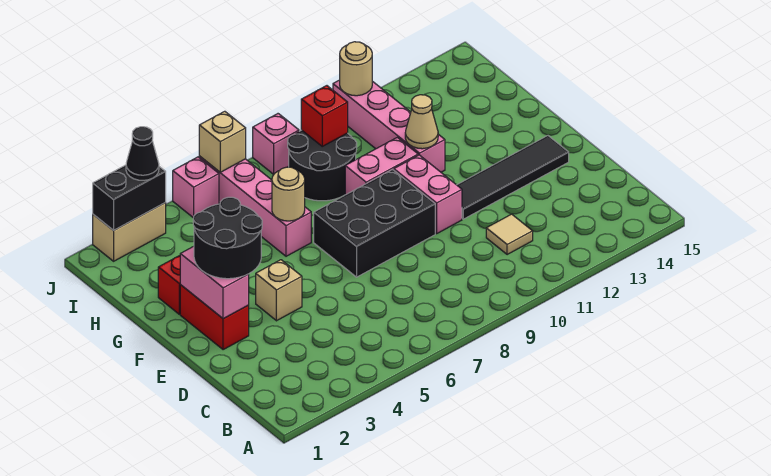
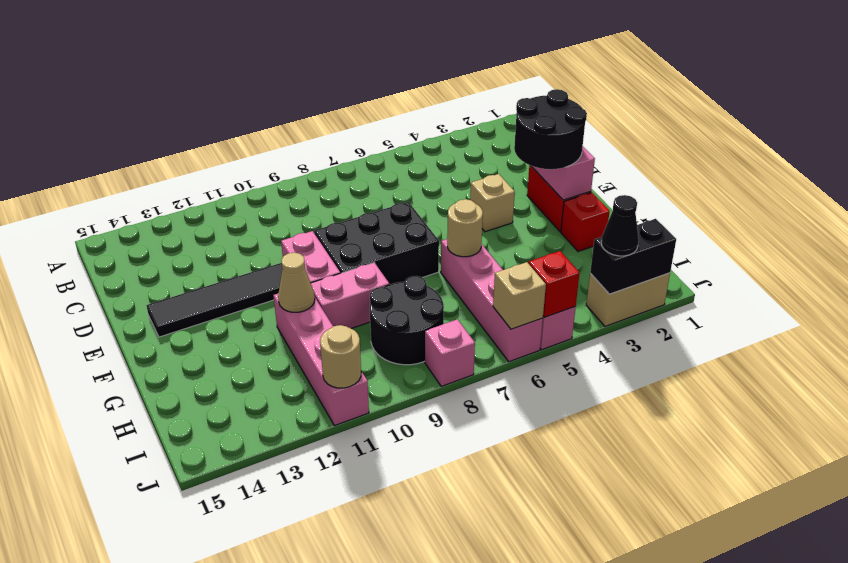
tan 1x1 tile [486,214,533,255] -> none
red 1x1 brick [301,86,348,146] -> red 1x1 brick moved to [529,251,580,317]

